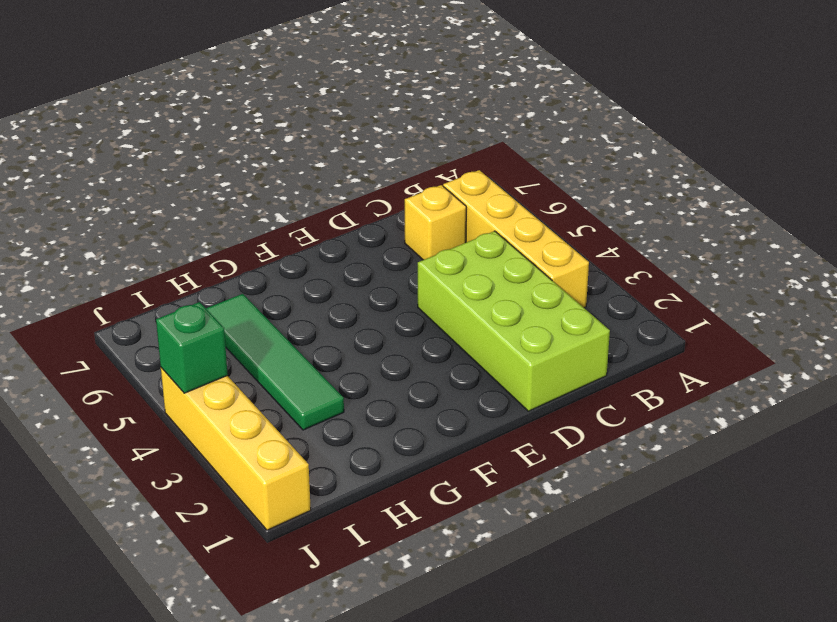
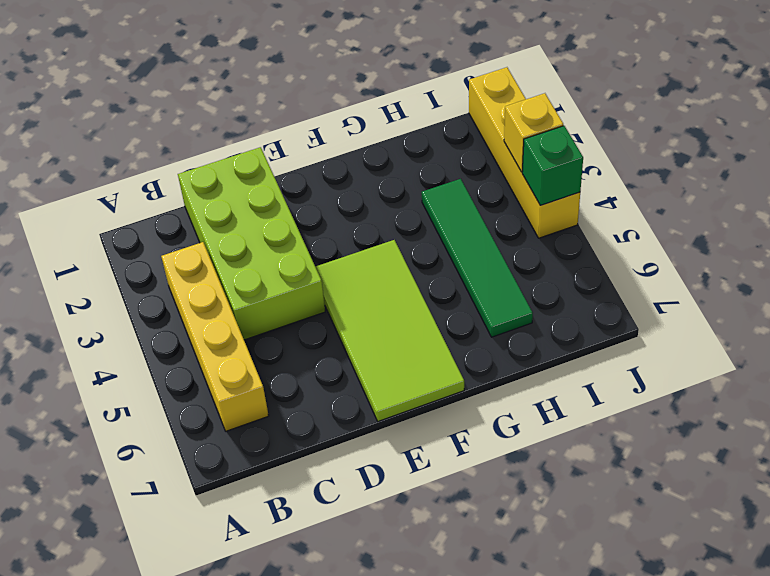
yellow 1x1 brick [405,185,466,260] -> yellow 1x1 brick moved to [504,93,563,172]
none -> lime 2x4 tile [315,240,464,421]

